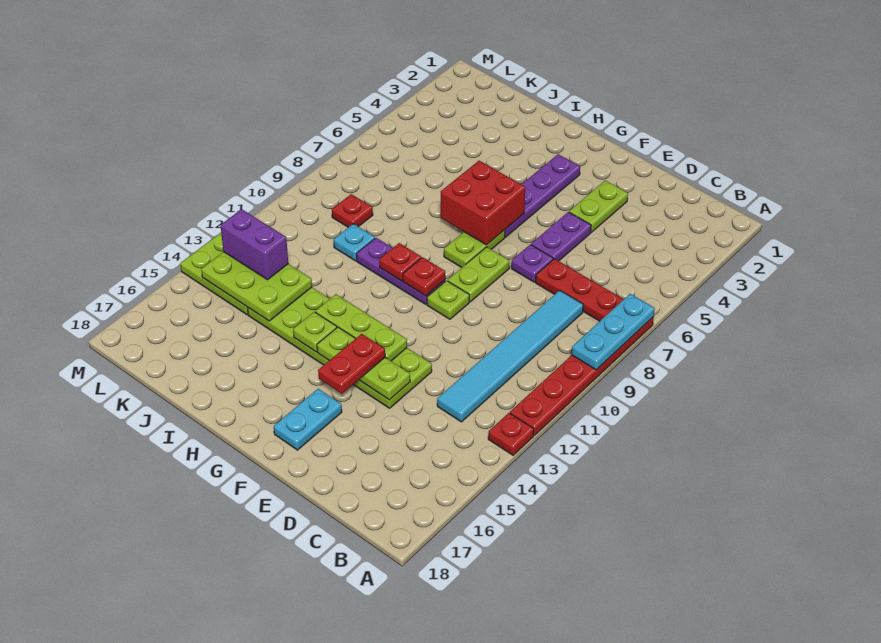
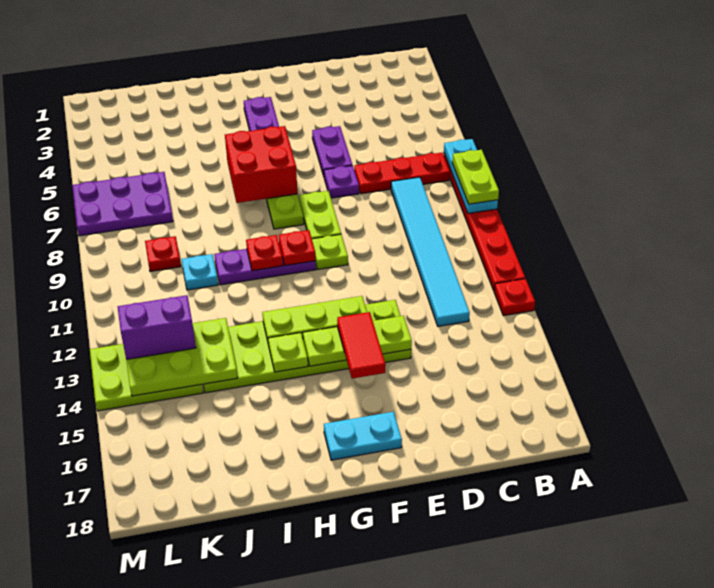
lime 1x2 plate [569,180,628,232] -> lime 1x2 plate moved to [452,150,499,204]
red 1x2 plate [318,334,385,394] -> red 1x2 tile [337,312,386,379]
cyan 1x2 plate [274,389,342,450] -> cyan 1x2 plate turned to [324,412,402,460]
none -> purple 2x3 plate [72,172,173,236]

